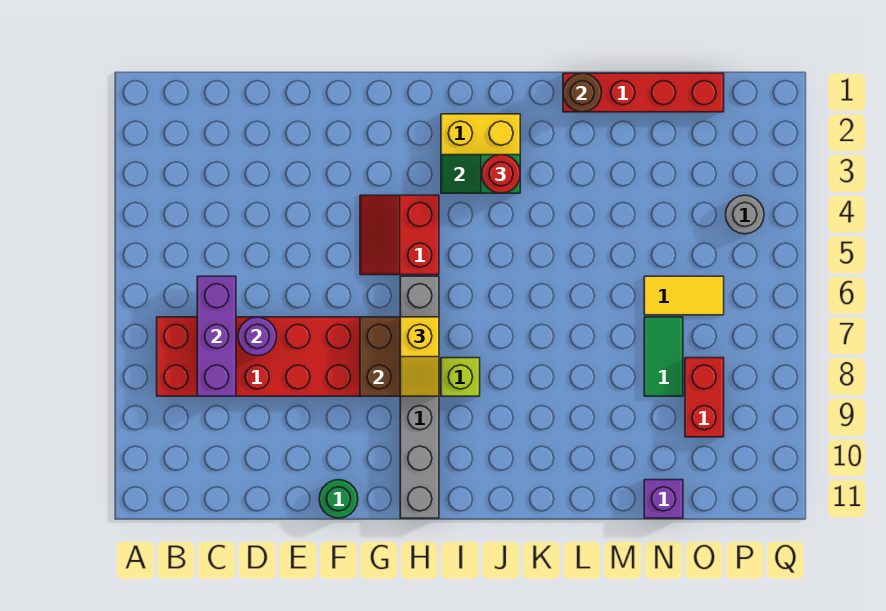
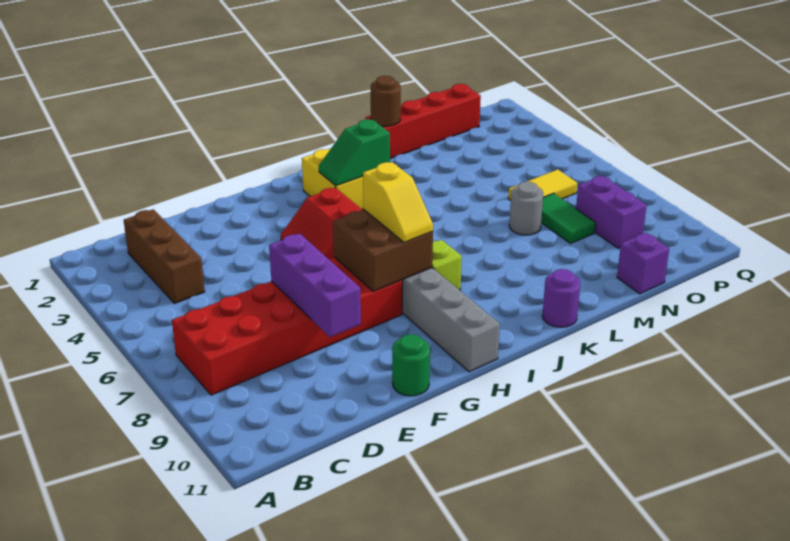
none -> brown 1x3 brick [124,209,205,304]
purple 1x3 brick [197,276,236,396] -> purple 1x3 brick moved to [269,234,361,337]
purple 1x1 round brick [238,317,277,356] -> purple 1x1 round brick moved to [542,269,580,327]
red 1x1 round brick [482,155,520,193] -> none
red 1x2 brick [685,358,724,437] -> purple 1x2 brick [576,176,647,249]
grey 1x1 round brick [726,195,764,234] -> grey 1x1 round brick moved to [509,182,543,235]

